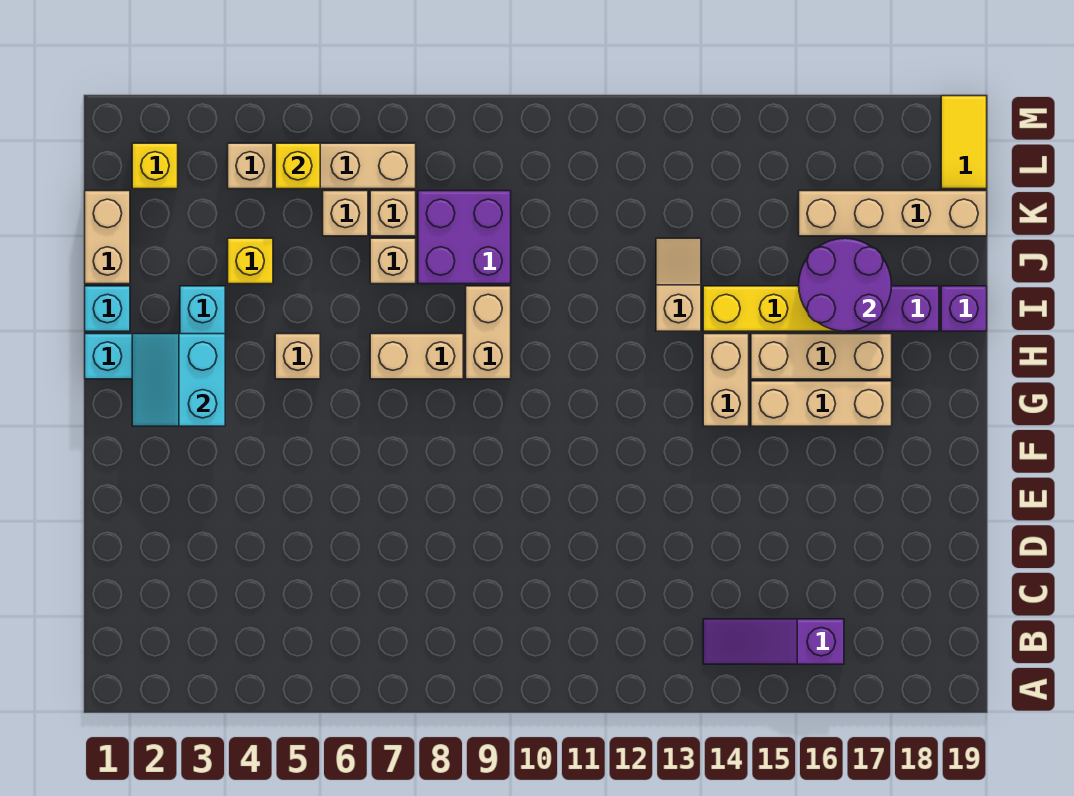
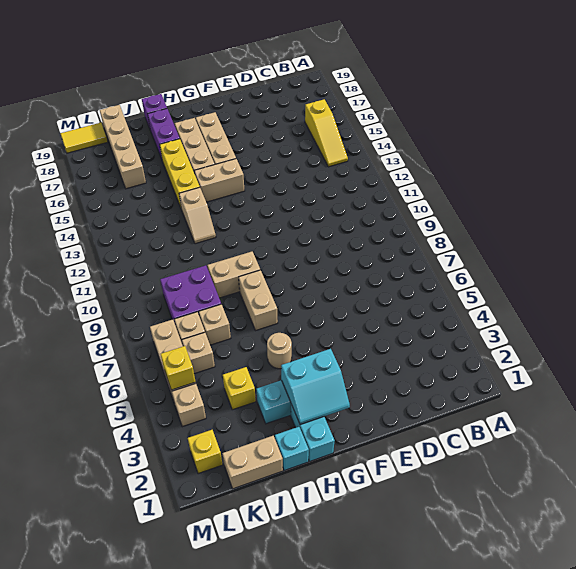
purple 1x3 slope [703,619,844,664] -> yellow 1x3 slope [305,99,348,167]
tan 1x1 brick [275,334,320,379] -> tan 1x1 round brick [267,333,292,369]
tan 1x2 slope [656,238,701,331] -> tan 1x2 slope turned to [179,187,216,244]
purple 2x2 round brick [799,238,891,331] -> none

